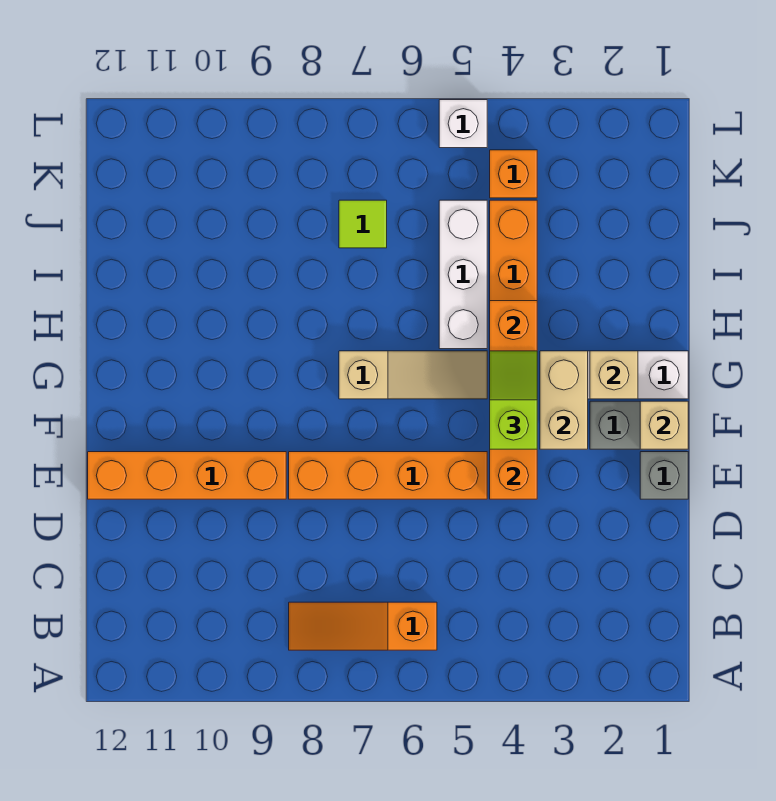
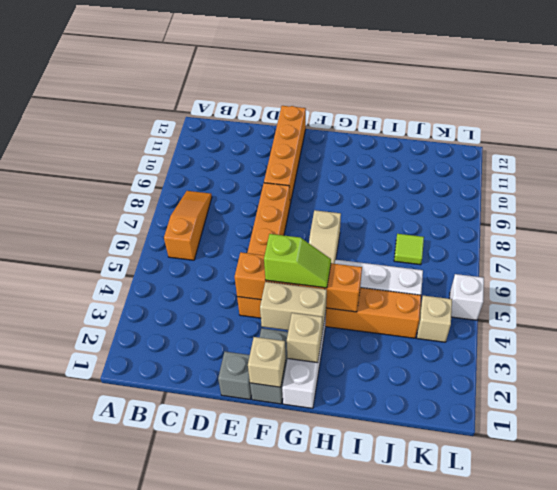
orange 1x1 brick [490,150,537,198] -> tan 1x1 brick [417,296,452,342]

